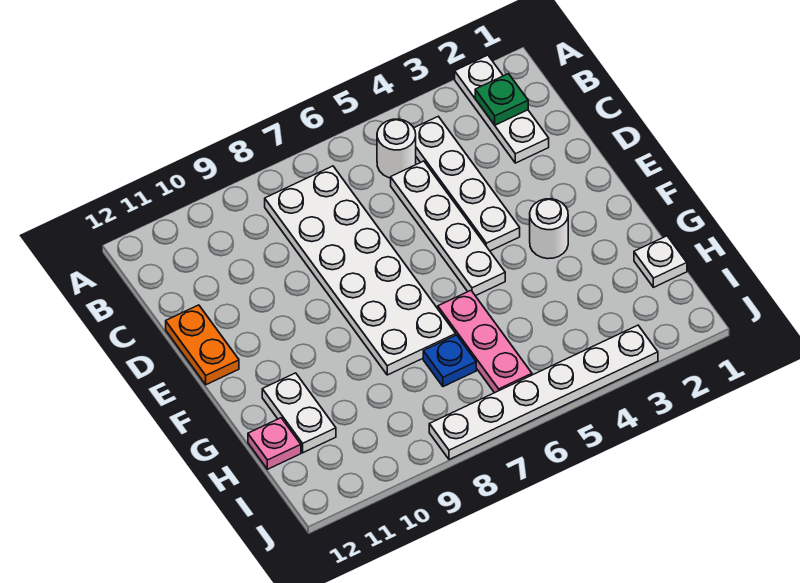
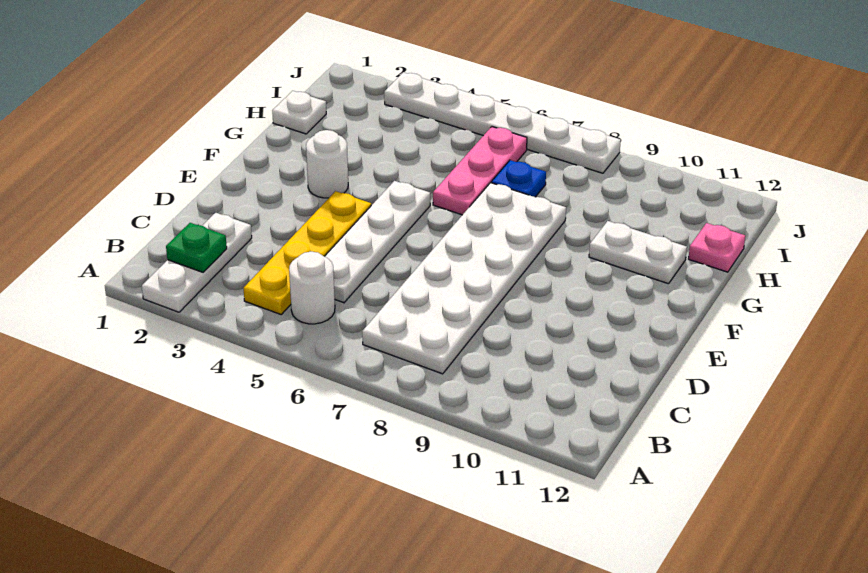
white 1x4 plate [414,116,520,251] -> yellow 1x4 plate [243,191,371,314]
orange 1x2 plate [166,305,239,385] -> none
white 1x2 plate [262,373,336,453] -> white 1x2 plate turned to [589,221,687,284]

